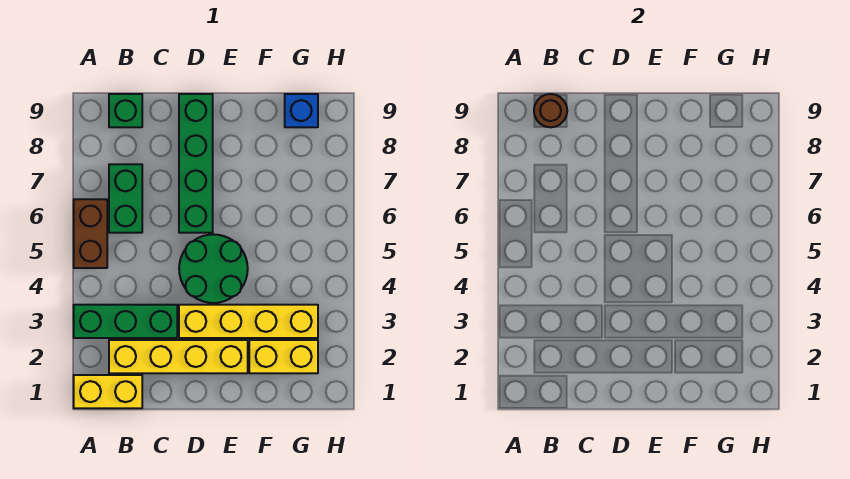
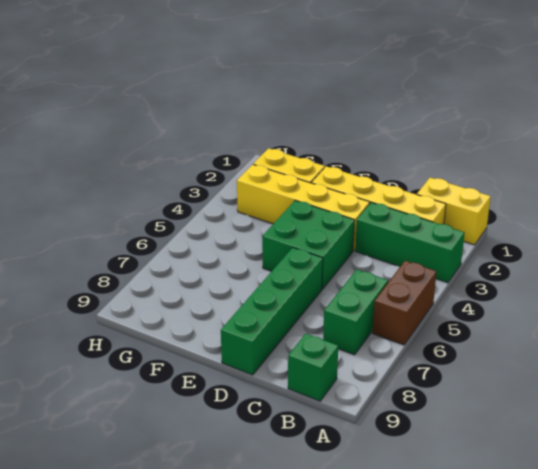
brown 1x1 round brick [534,94,567,127] -> none
green 2x2 round brick [179,234,248,303] -> green 2x2 brick [262,200,355,289]
blue 1x1 brick [285,94,318,127] -> none

